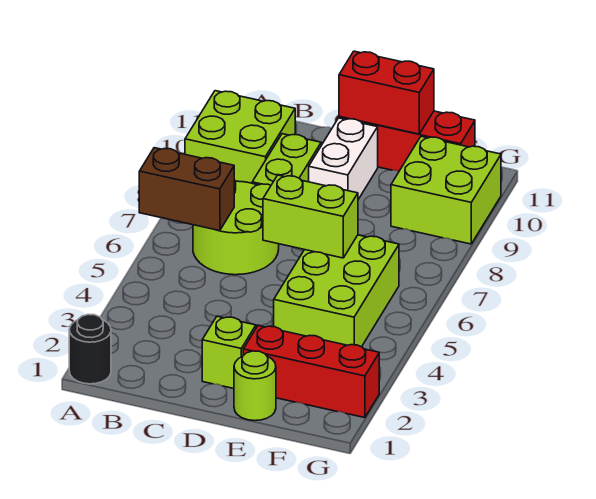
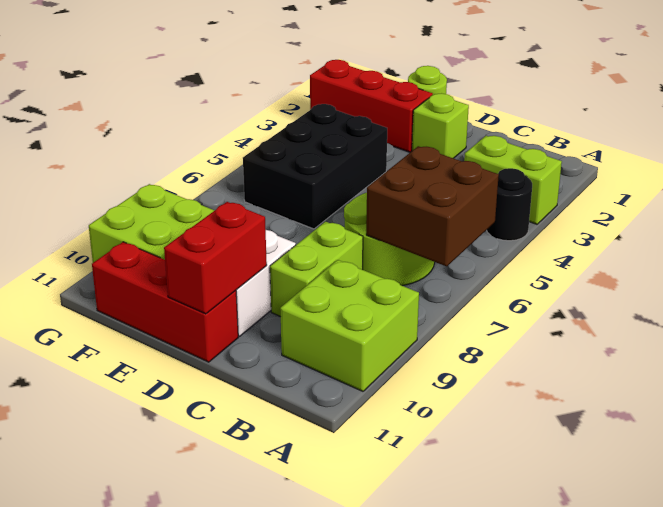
black 1x1 round brick [69,315,111,384] -> black 1x1 round brick moved to [487,168,532,241]
brown 1x2 brick [139,148,234,231] -> brown 2x2 brick [366,146,499,266]
lime 1x2 brick [263,175,358,258] -> lime 1x2 brick moved to [464,136,562,224]
red 1x2 brick [339,51,434,134] -> red 1x2 brick turned to [164,202,267,314]
lime 2x3 brick [274,235,399,347] -> black 2x3 brick [243,104,387,229]

